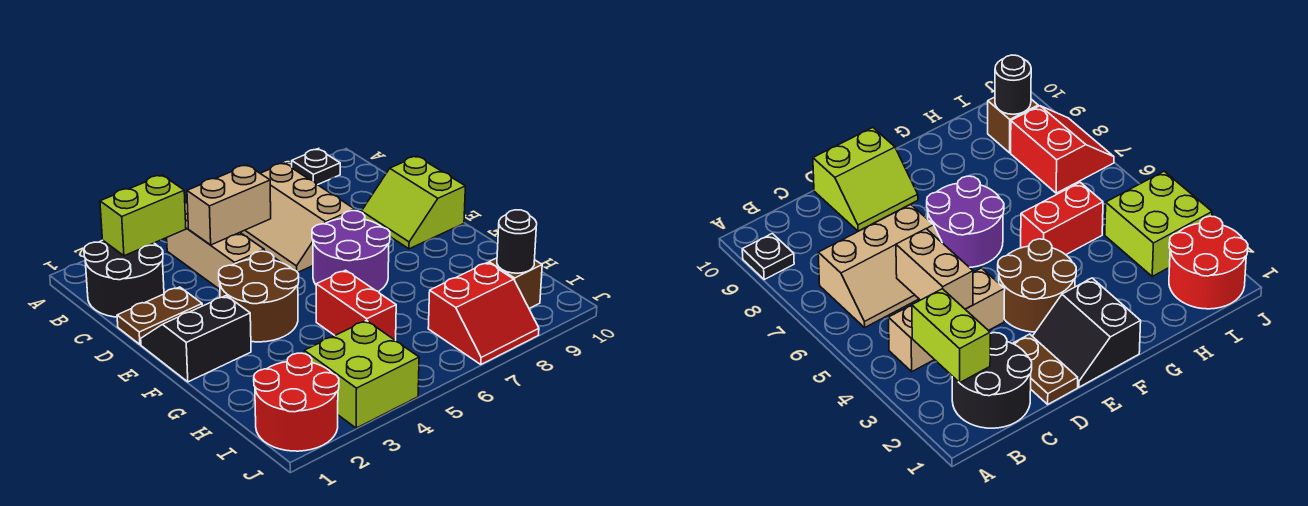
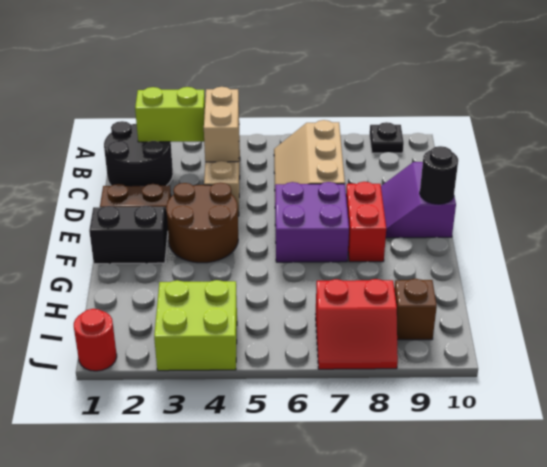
tan 1x2 brick [187,165,271,245] -> tan 1x2 brick turned to [204,87,239,162]
lime 2x2 slope [362,156,465,249] -> purple 2x2 slope [381,162,456,238]
purple 2x2 round brick [312,211,390,292] -> purple 2x2 brick [275,182,349,262]
red 1x2 brick [316,270,396,341] -> red 1x2 brick moved to [346,182,386,262]
red 2x2 round brick [254,353,339,451] -> red 1x1 round brick [74,309,117,371]
black 1x1 round brick [497,210,537,273] -> black 1x1 round brick moved to [420,146,458,204]

